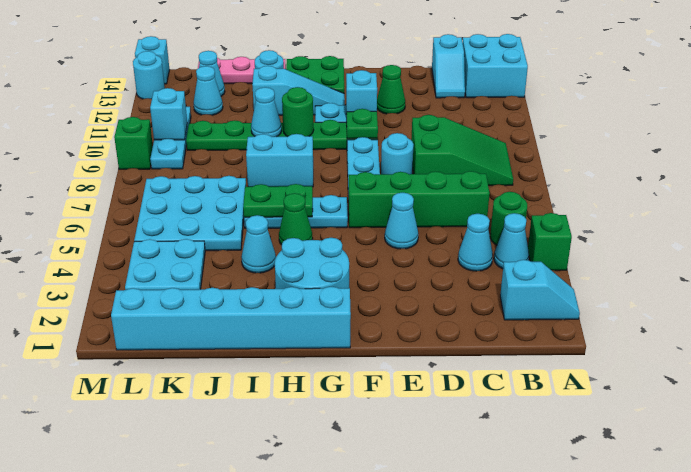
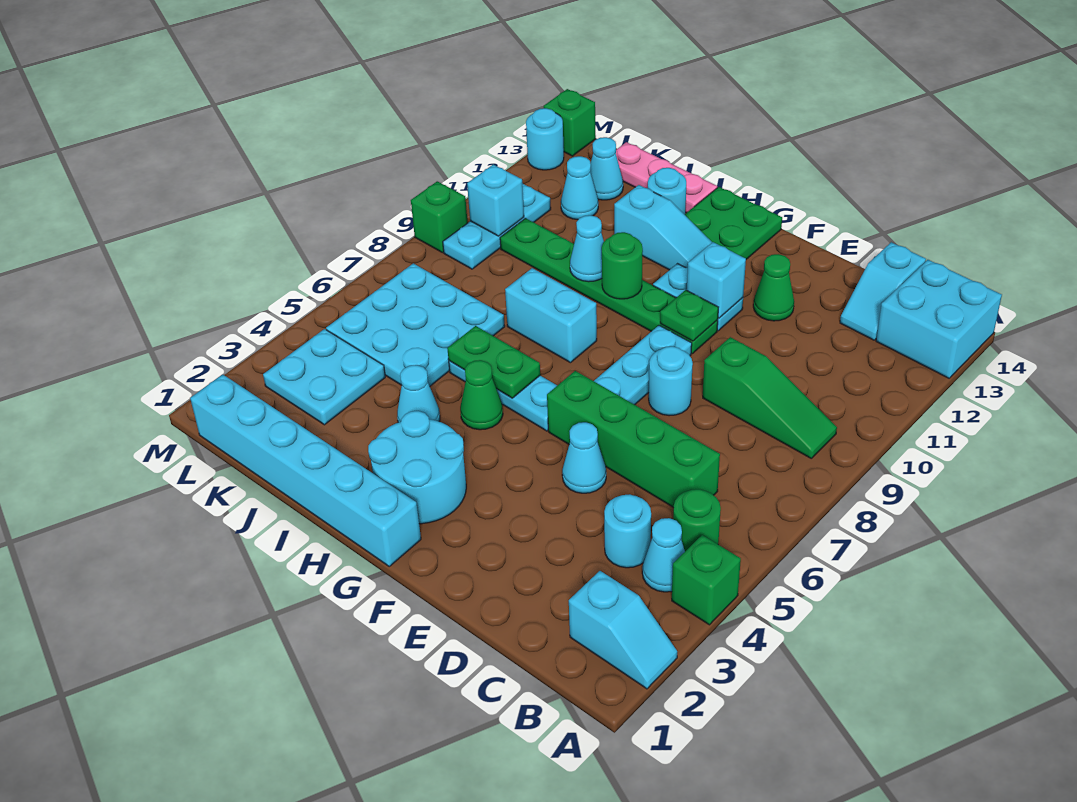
green 2x3 slope [411,115,513,186] -> green 1x3 slope [703,337,837,458]
cyan 1x1 cone [458,214,493,271] -> cyan 1x1 round brick [604,494,651,568]
cyan 1x1 brick [135,36,170,84] -> green 1x1 brick [544,89,596,156]

